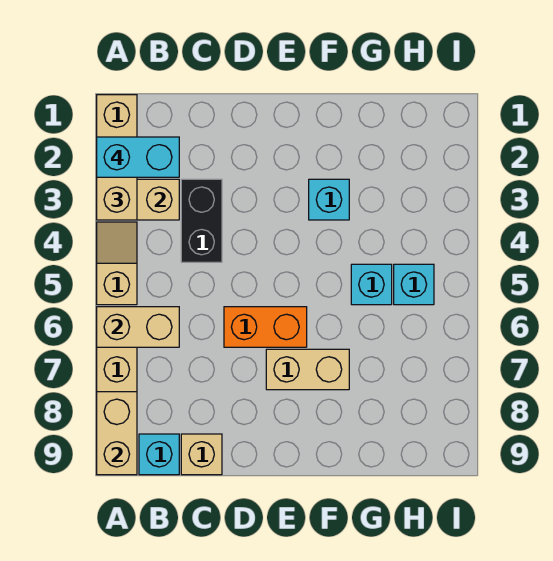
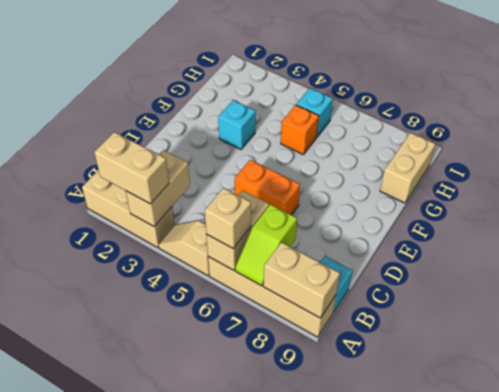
cyan 1x2 brick [97,137,179,177] -> none
none -> lime 1x2 slope [235,204,297,286]
black 1x2 brick [181,179,222,262] -> none
tan 1x1 brick [181,434,222,475] -> tan 1x1 brick moved to [205,188,251,248]
orange 1x2 brick [224,307,307,347] -> orange 1x2 brick turned to [235,160,300,215]
tan 1x2 brick [266,349,349,390] -> tan 1x2 brick moved to [380,133,435,203]
cyan 1x1 brick [351,264,392,305] -> orange 1x1 brick [281,105,319,155]

